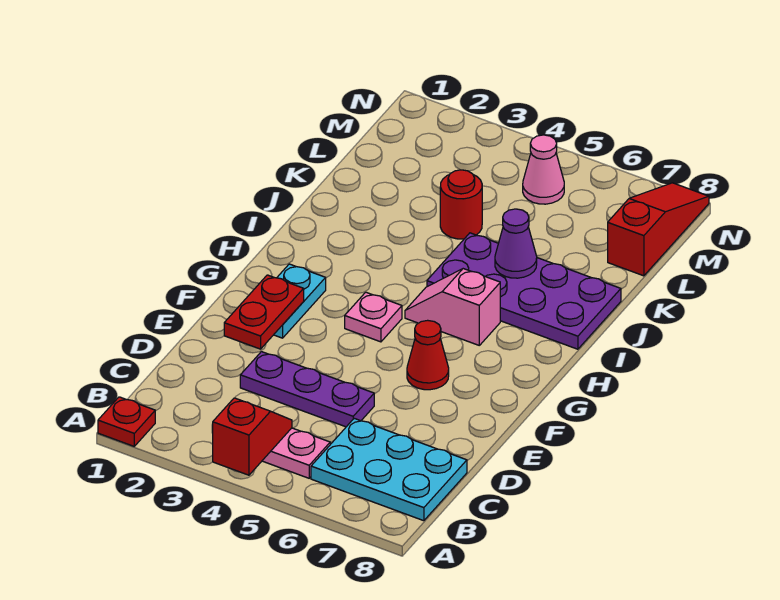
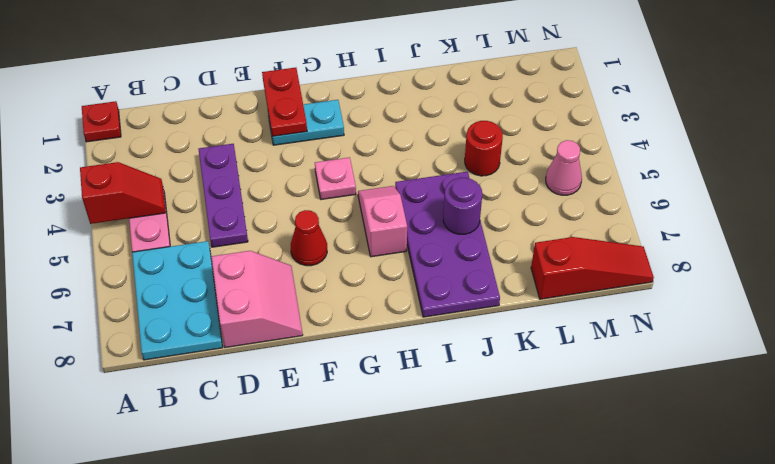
none -> pink 2x2 slope [211,251,303,348]
red 1x2 plate [224,275,304,349] -> red 1x2 plate turned to [262,68,307,136]
purple 1x1 cone [495,209,537,278] -> purple 1x1 round brick [443,178,482,234]

